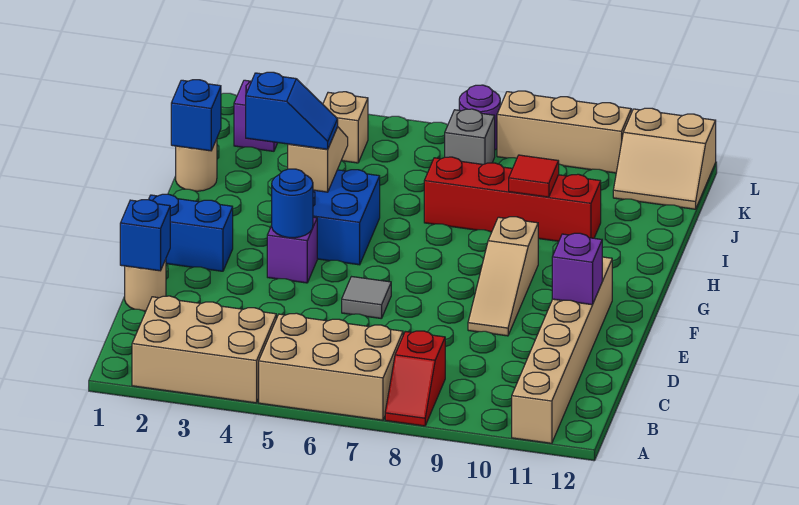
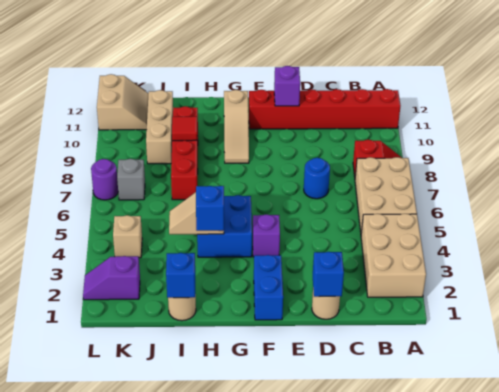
tan 1x6 brick [512,257,612,443] -> red 1x6 brick [249,89,400,129]
grey 1x1 tile [342,277,391,319] -> none
tan 1x3 slope [468,217,538,336] -> tan 1x3 slope turned to [224,90,249,163]
blue 1x1 round brick [272,169,313,238] -> blue 1x1 round brick moved to [304,158,330,199]
tan 1x3 brick [497,91,631,173] -> tan 1x3 brick moved to [146,90,173,164]

